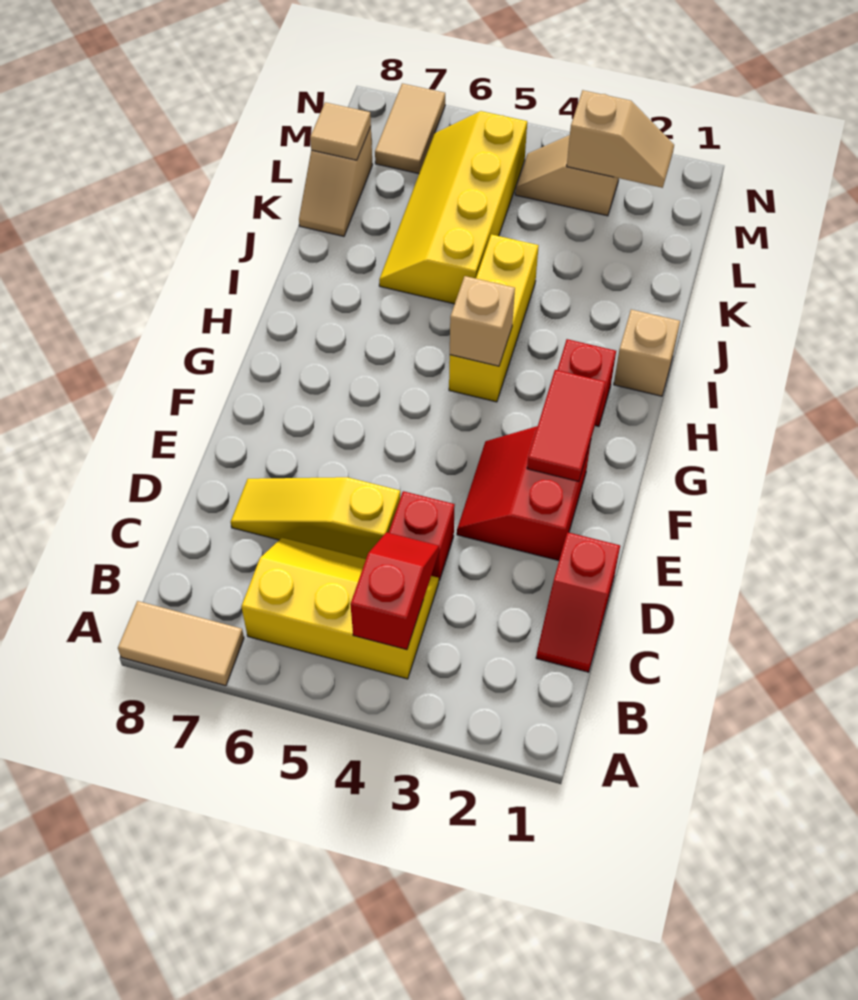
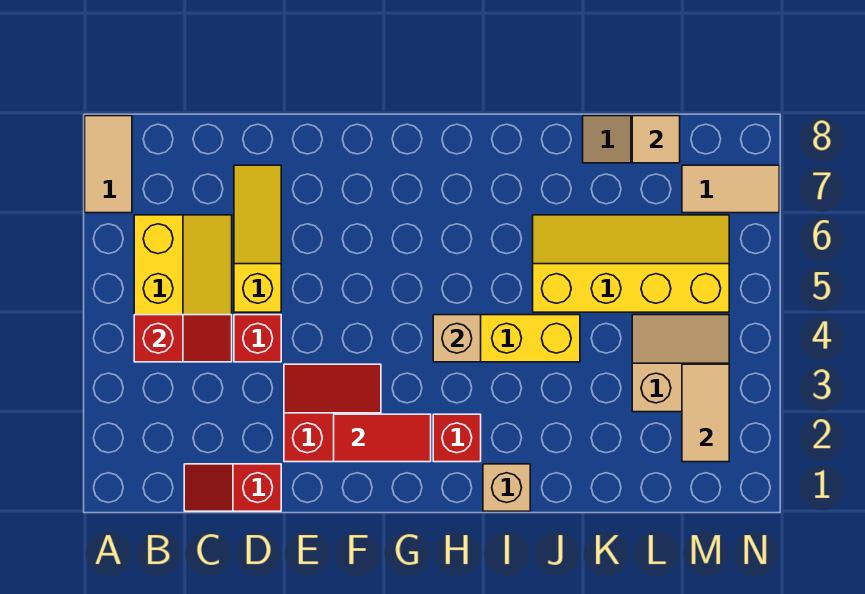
tan 1x2 slope [567,90,674,188] -> tan 1x2 tile [682,364,729,462]
tan 1x2 slope [515,135,619,216] -> tan 2x2 slope [632,315,729,412]

